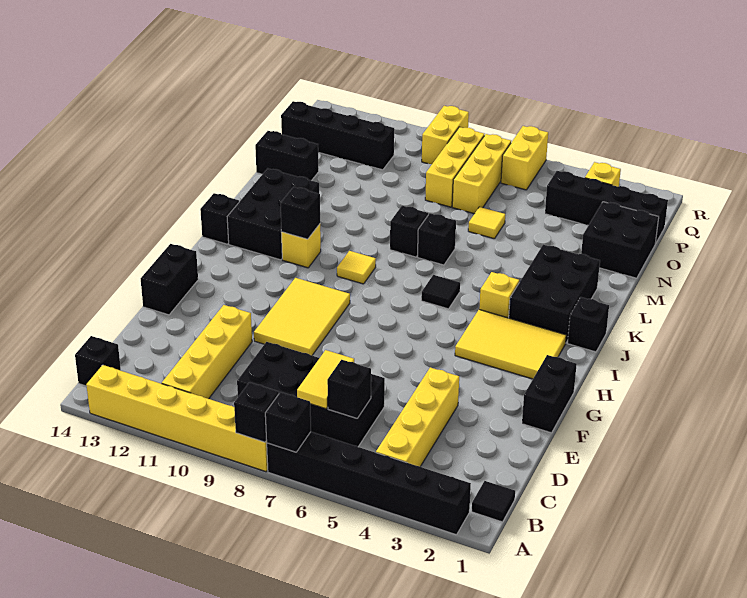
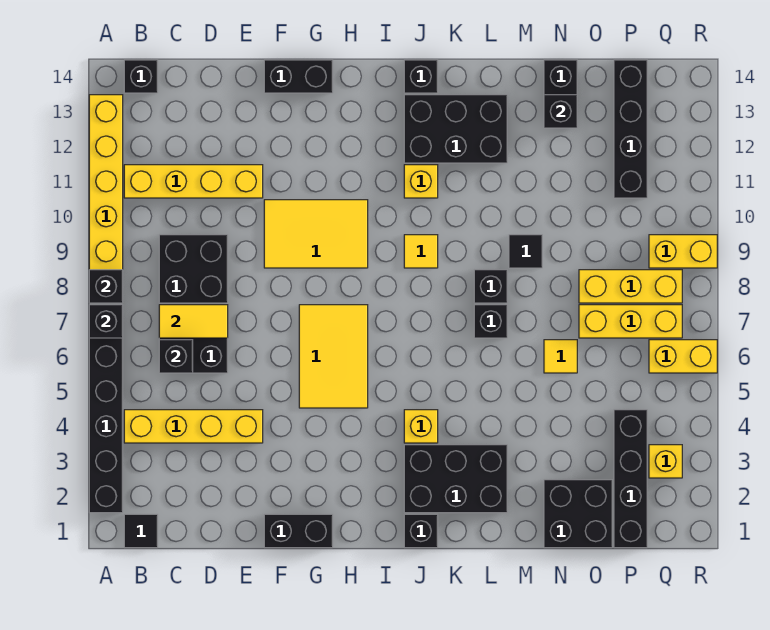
yellow 2x3 tile [455,310,566,379] -> yellow 2x3 tile moved to [299,305,368,408]
black 1x1 tile [421,275,460,309] -> black 1x1 tile moved to [509,235,542,268]
black 1x1 brick [281,187,320,239] -> black 1x1 brick moved to [544,95,577,128]

